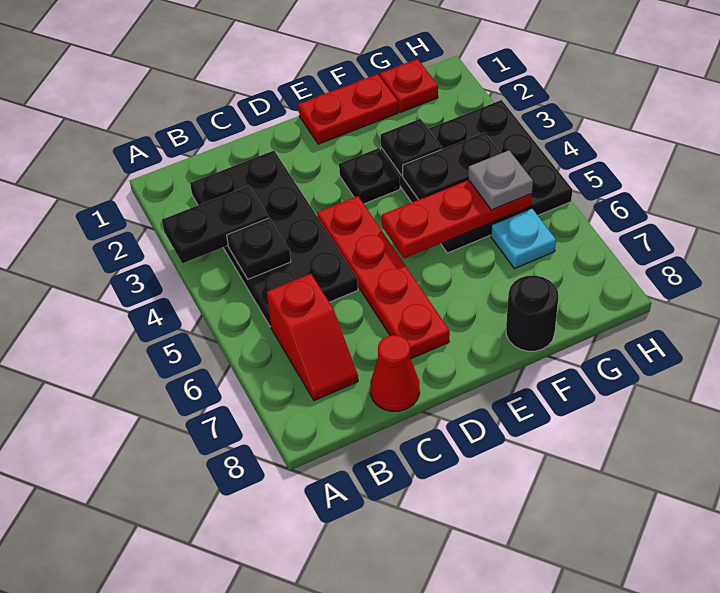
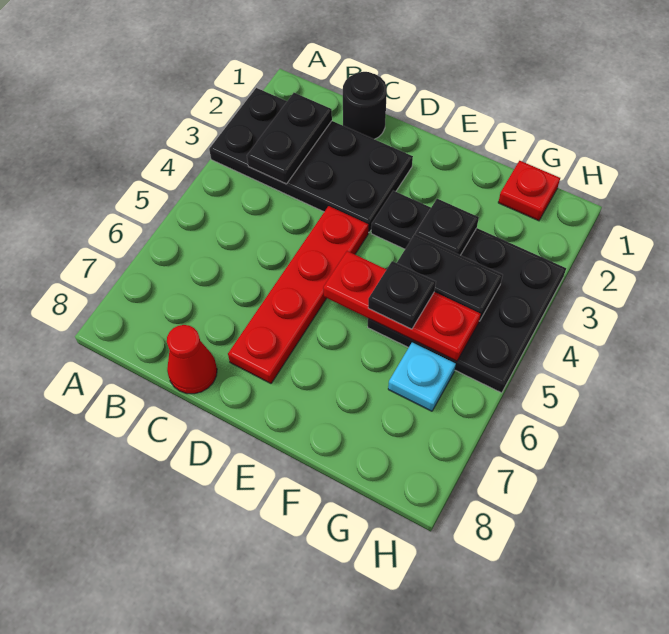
black 1x2 plate [162,186,269,264] -> black 1x2 plate turned to [247,93,332,184]
black 2x4 plate [190,151,358,327] -> black 2x4 plate turned to [209,88,413,232]
black 1x1 plate [227,218,291,279] -> black 1x1 plate moved to [368,261,436,329]
red 1x2 slope [267,274,358,401] -> none
red 1x2 plate [298,74,398,144] -> none
black 1x1 round brick [506,275,558,351] -> black 1x1 round brick moved to [343,72,387,139]
grey 1x1 plate [468,150,533,210] -> none

